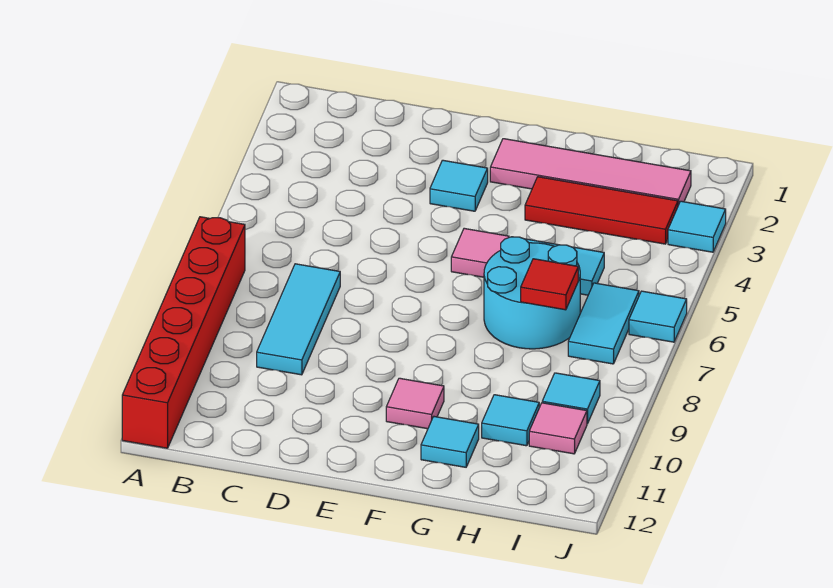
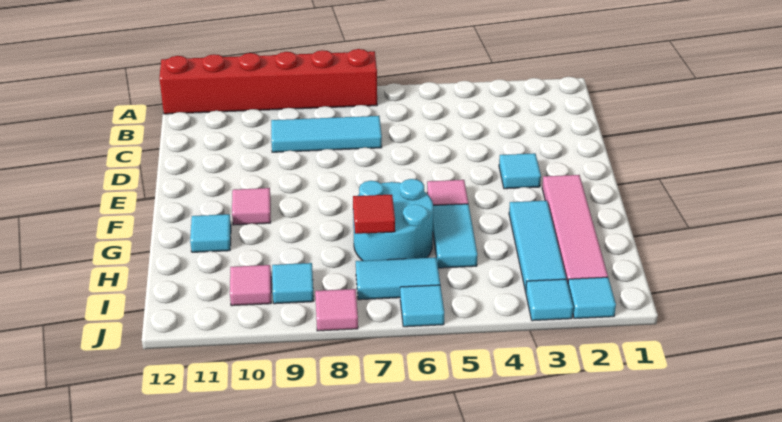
red 1x3 tile [525,177,678,244] -> cyan 1x3 tile [509,201,566,291]
cyan 1x1 tile [482,395,539,446] -> cyan 1x1 tile moved to [568,277,616,319]
none -> pink 1x1 tile [315,289,358,331]

